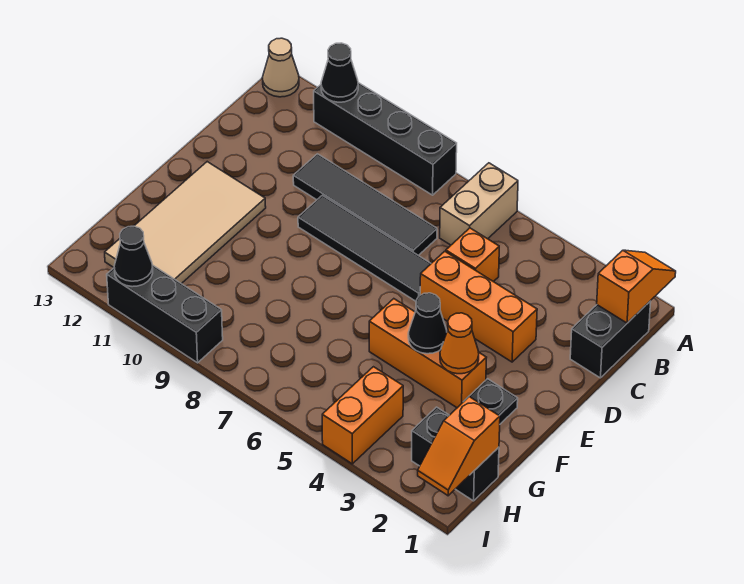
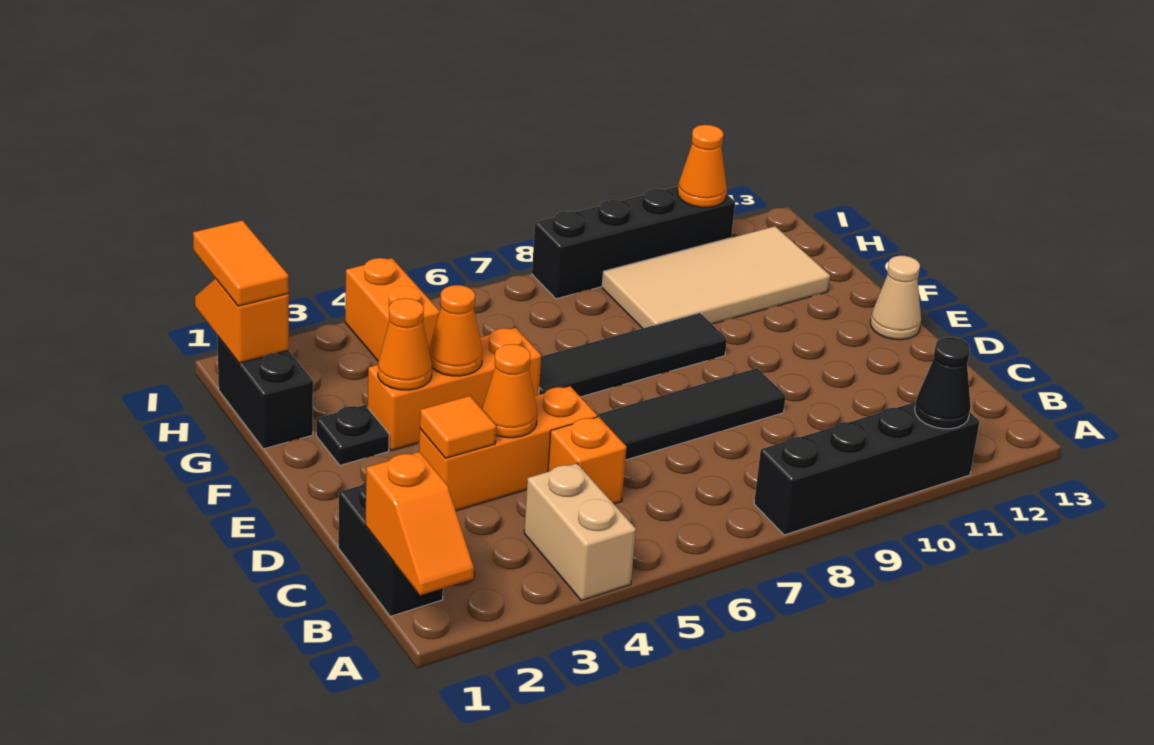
tan 1x2 brick [440,163,518,245] -> tan 1x2 brick moved to [524,463,636,601]
tan 1x1 cone [262,38,299,97] -> tan 1x1 cone moved to [870,256,921,340]
black 1x4 tile [293,154,437,256] -> black 1x4 tile moved to [539,313,727,397]
none -> orange 1x1 tile [420,396,496,458]
none -> orange 1x1 cone [482,344,537,438]
tan 2x4 tile [105,162,266,284] -> tan 2x4 tile turned to [602,226,830,328]
black 1x1 cone [408,293,447,354] -> orange 1x1 cone [429,285,482,376]
black 1x2 brick [412,407,499,501] -> black 1x2 brick turned to [217,336,313,449]
none -> orange 1x2 tile [193,221,289,306]
black 1x3 brick [107,265,223,363] -> black 1x4 brick [532,187,735,299]
black 1x1 cone [114,226,153,287] -> orange 1x1 cone [678,125,727,207]

